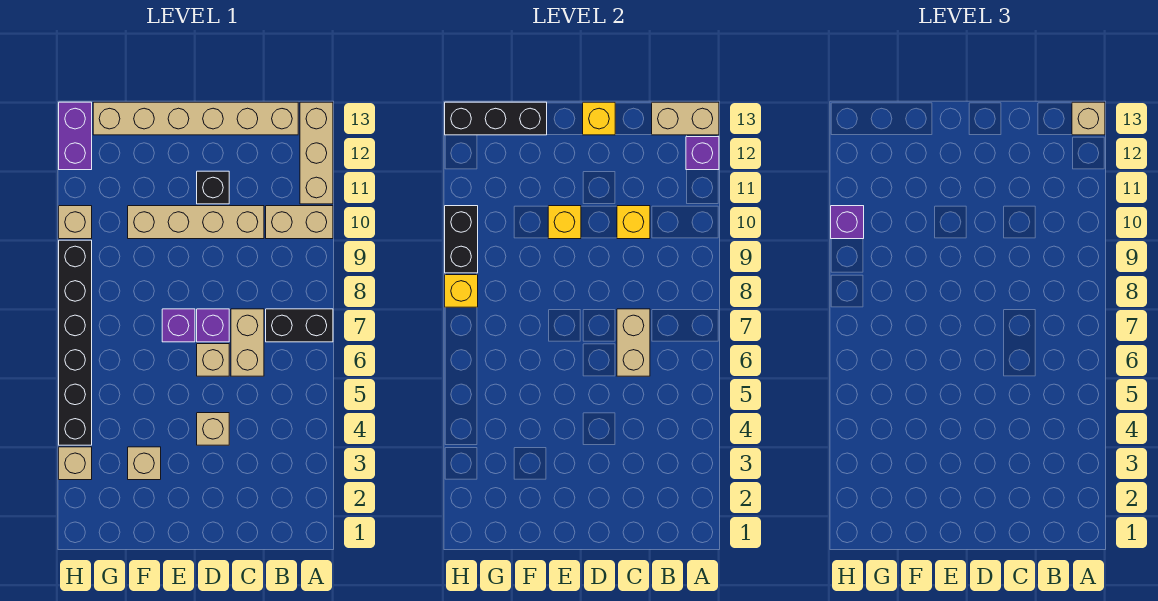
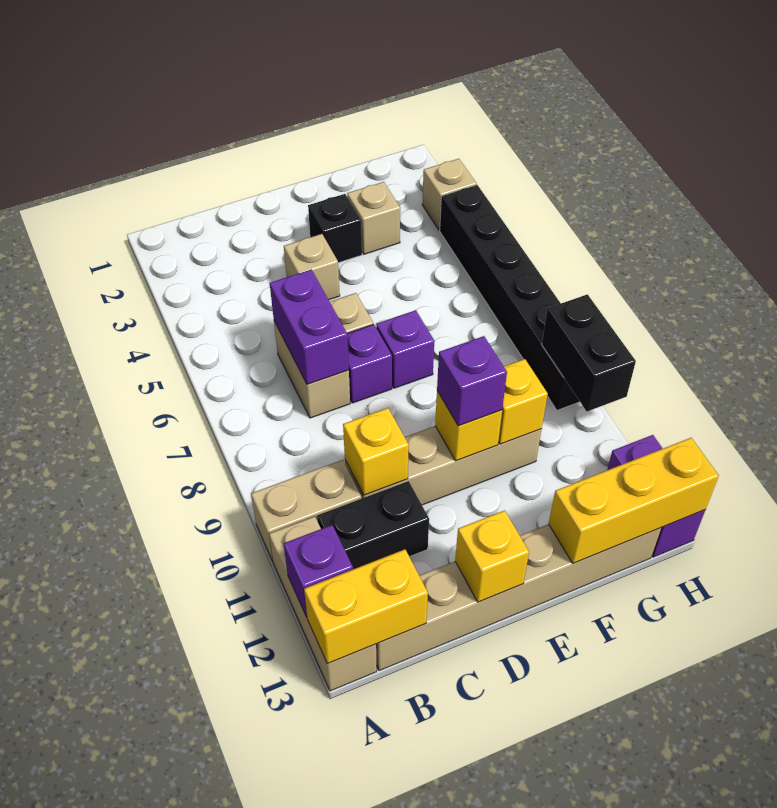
black 1x2 brick [266,309,333,342] -> black 1x2 brick moved to [317,481,429,569]
tan 1x2 brick [652,102,719,135] -> yellow 1x2 brick [304,549,428,664]
tan 1x1 brick [1072,102,1105,135] -> none
tan 1x2 brick [617,309,650,376] -> purple 1x2 brick [270,269,349,384]
black 1x1 brick [197,171,229,204] -> black 1x1 brick moved to [308,194,362,263]
black 1x3 brick [445,102,547,135] -> yellow 1x3 brick [549,438,719,563]
yellow 1x1 brick [445,275,478,307] -> yellow 1x1 brick moved to [498,359,548,444]
tan 1x1 brick [59,206,92,239] -> none
purple 1x1 brick [831,206,864,239] -> purple 1x1 brick moved to [437,336,507,426]

